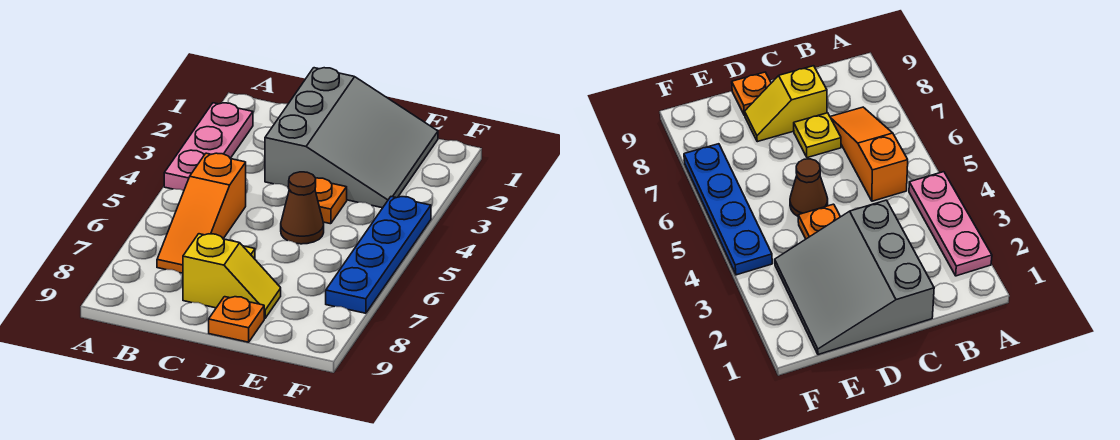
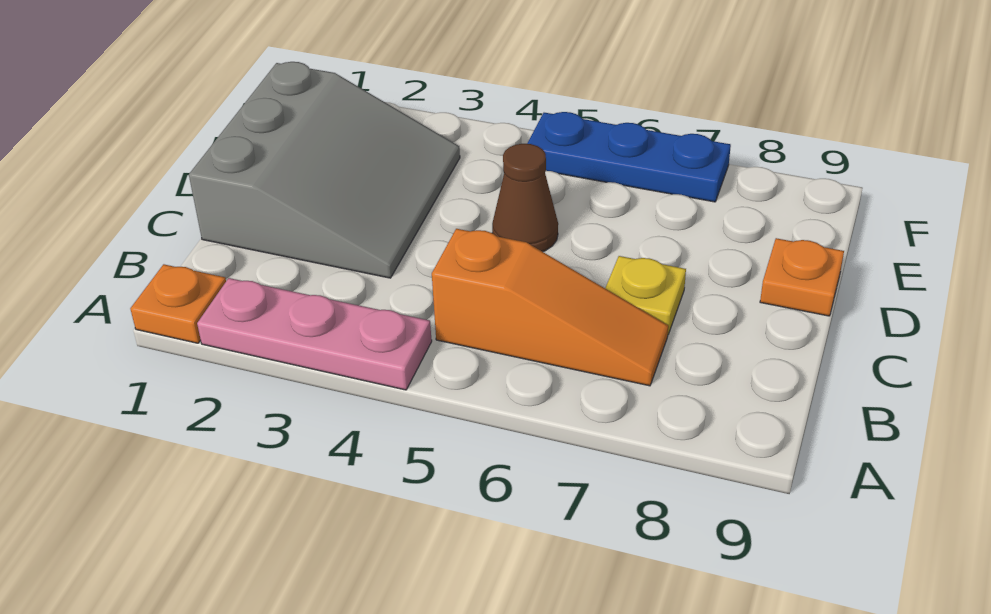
grey 3x3 slope [265,68,438,208] -> grey 3x3 slope turned to [189,62,460,278]
yellow 1x2 slope [183,234,281,319] -> none
orange 1x1 plate [315,178,347,224] -> orange 1x1 plate moved to [130,264,226,343]
blue 1x4 plate [326,197,431,313] -> blue 1x3 plate [527,112,731,202]

